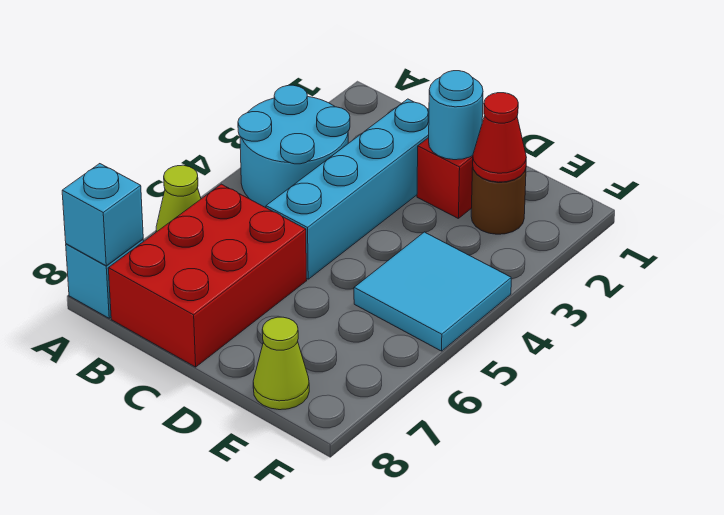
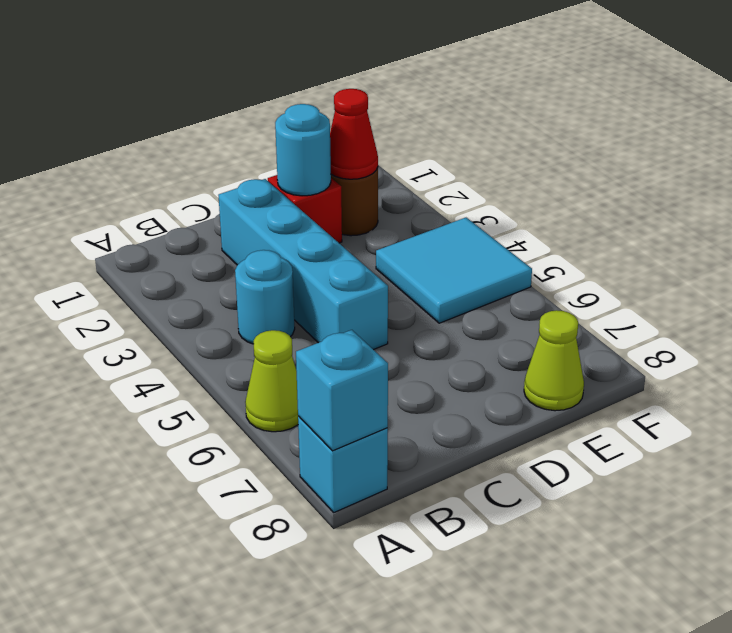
cyan 2x2 round brick [238,85,350,208] -> cyan 1x1 round brick [235,250,295,344]
red 2x3 brick [108,184,307,367] -> none

